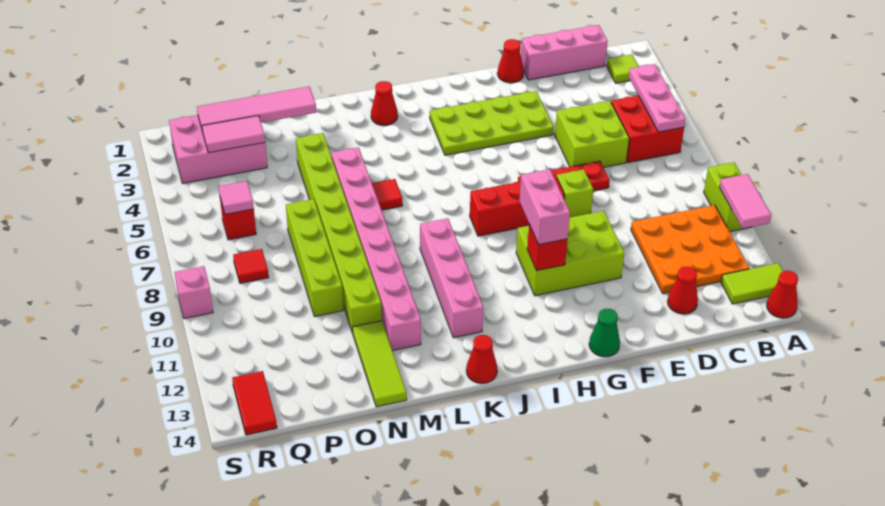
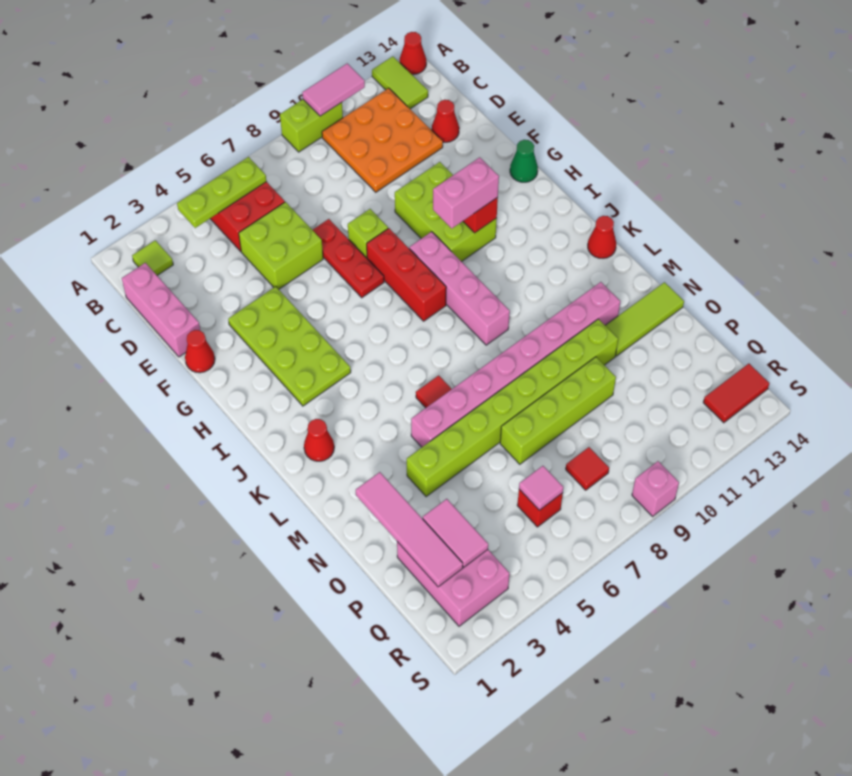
pink 1x3 plate [629,64,686,132] -> lime 1x3 plate [177,157,266,228]
pink 1x4 brick [420,218,483,338] -> pink 1x4 brick turned to [409,232,510,345]

